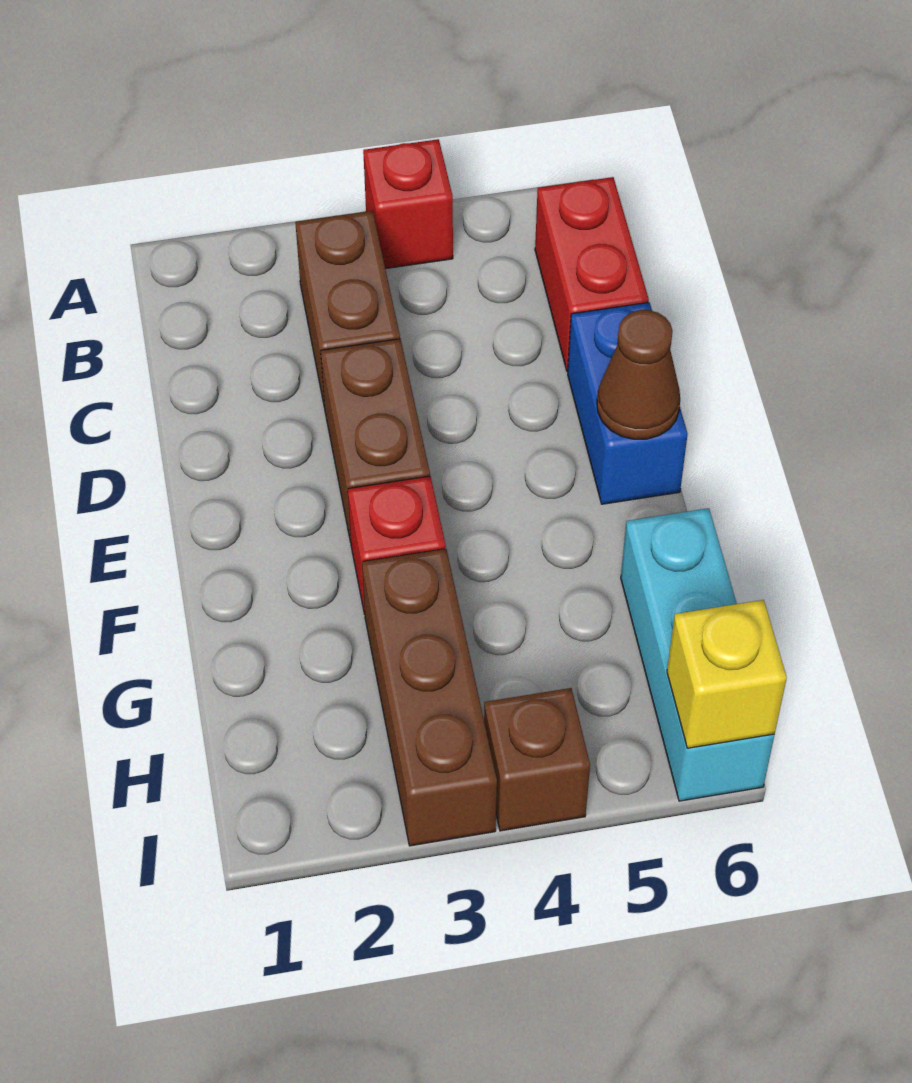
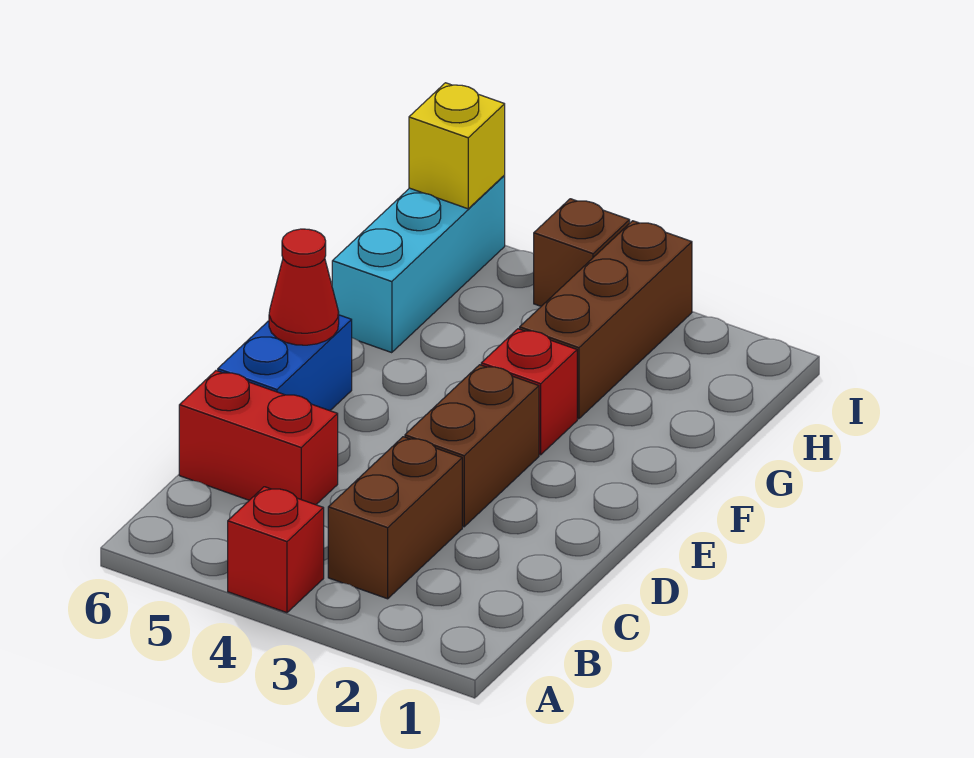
red 1x2 brick [535,177,649,371] -> red 1x2 brick turned to [179,371,338,505]
brown 1x1 cone [597,310,680,439] -> red 1x1 cone [269,229,339,345]

